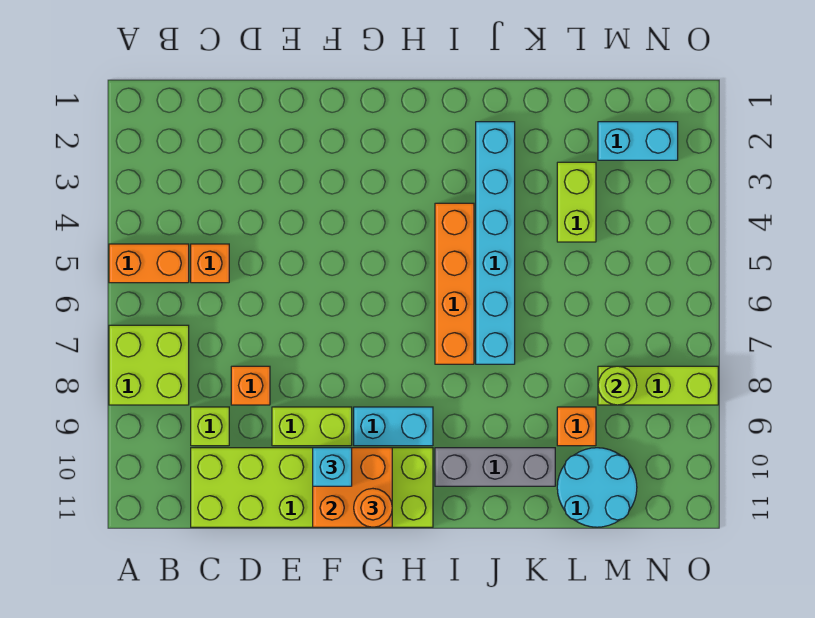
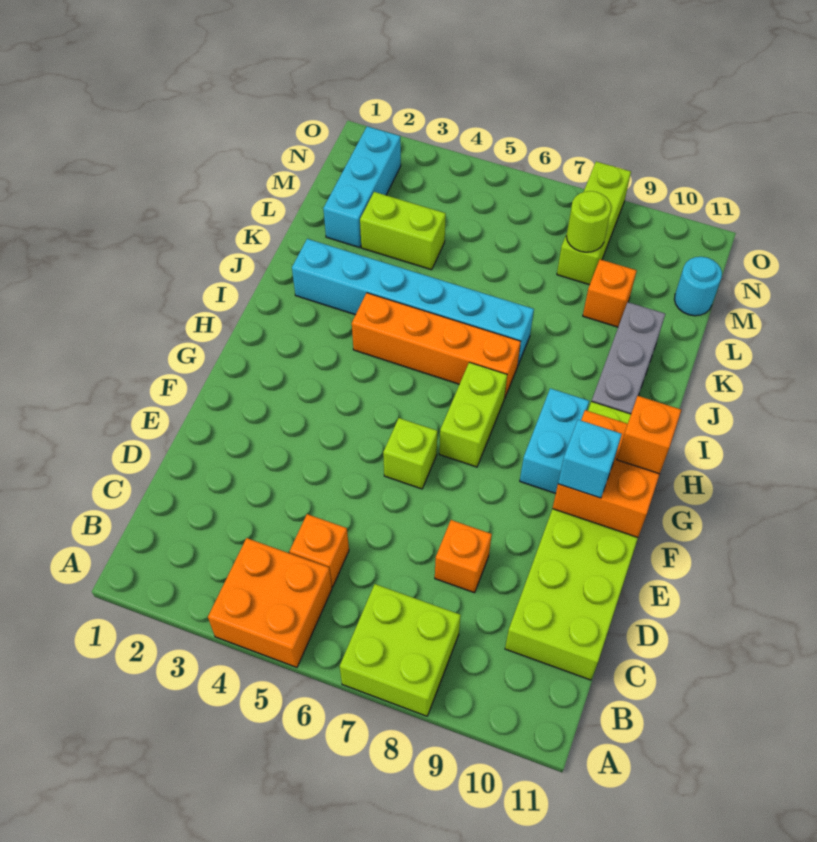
orange 1x2 brick [109,244,189,283] -> orange 2x2 brick [208,538,332,667]
lime 1x1 brick [191,407,229,446] -> lime 1x1 brick moved to [383,418,438,489]
lime 1x2 brick [272,407,352,446] -> lime 1x2 brick moved to [439,362,507,467]
orange 1x1 round brick [354,489,392,527] -> orange 1x1 brick [617,396,681,474]
cyan 2x2 round brick [557,448,637,527] -> cyan 1x1 round brick [674,257,722,316]
cyan 1x2 brick [598,122,678,160] -> cyan 1x3 brick [323,126,401,247]

